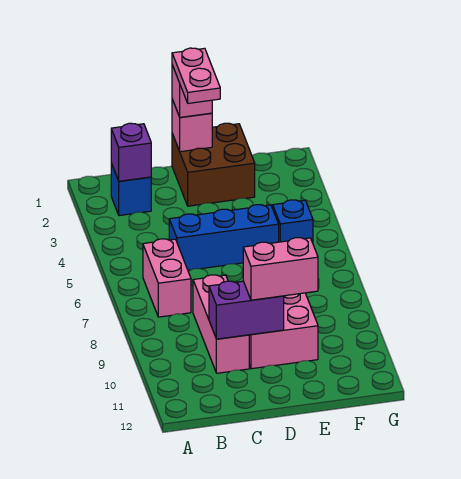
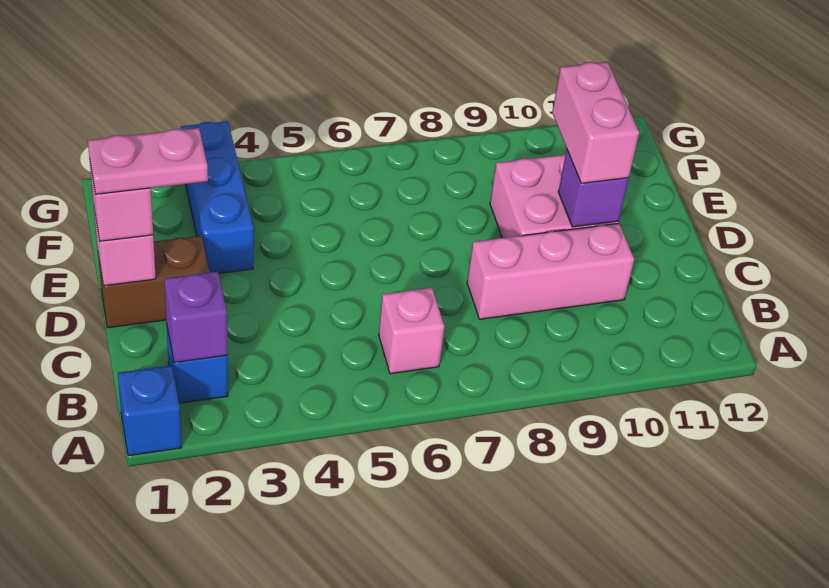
pink 1x2 brick [143,239,191,317] -> pink 1x1 brick [379,288,445,374]
blue 1x3 brick [169,205,279,270] -> blue 1x3 brick moved to [181,121,254,273]
purple 1x2 brick [209,281,284,339] -> purple 1x1 brick [558,150,629,227]
brown 2x2 brick [172,123,255,206] -> brown 1x2 brick [98,236,210,328]
blue 1x1 brick [273,200,313,243] -> blue 1x1 brick moved to [118,365,182,456]

